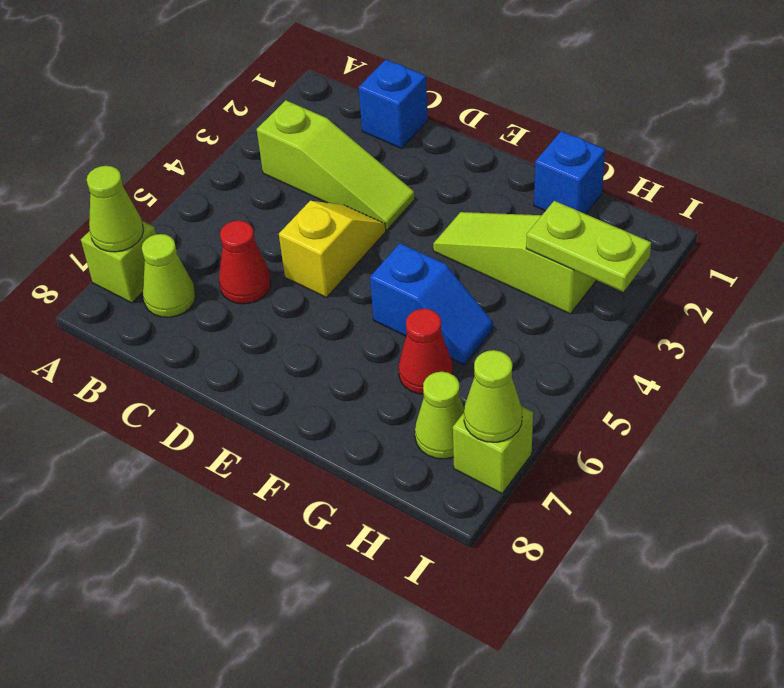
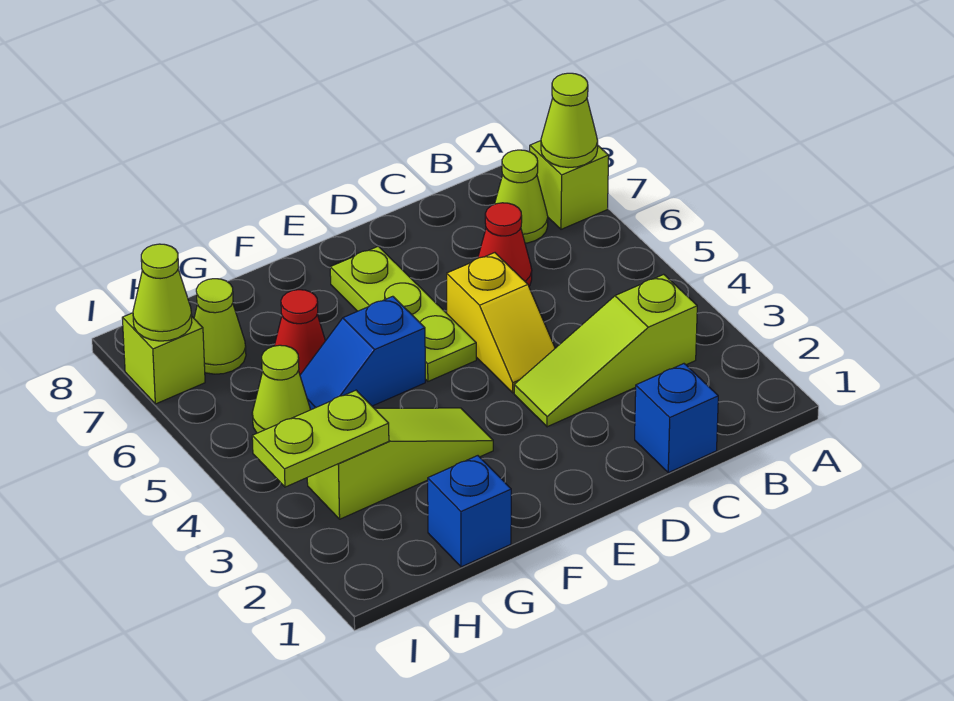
none -> lime 1x3 plate [330,246,476,381]
none -> lime 1x1 cone [252,345,310,433]

